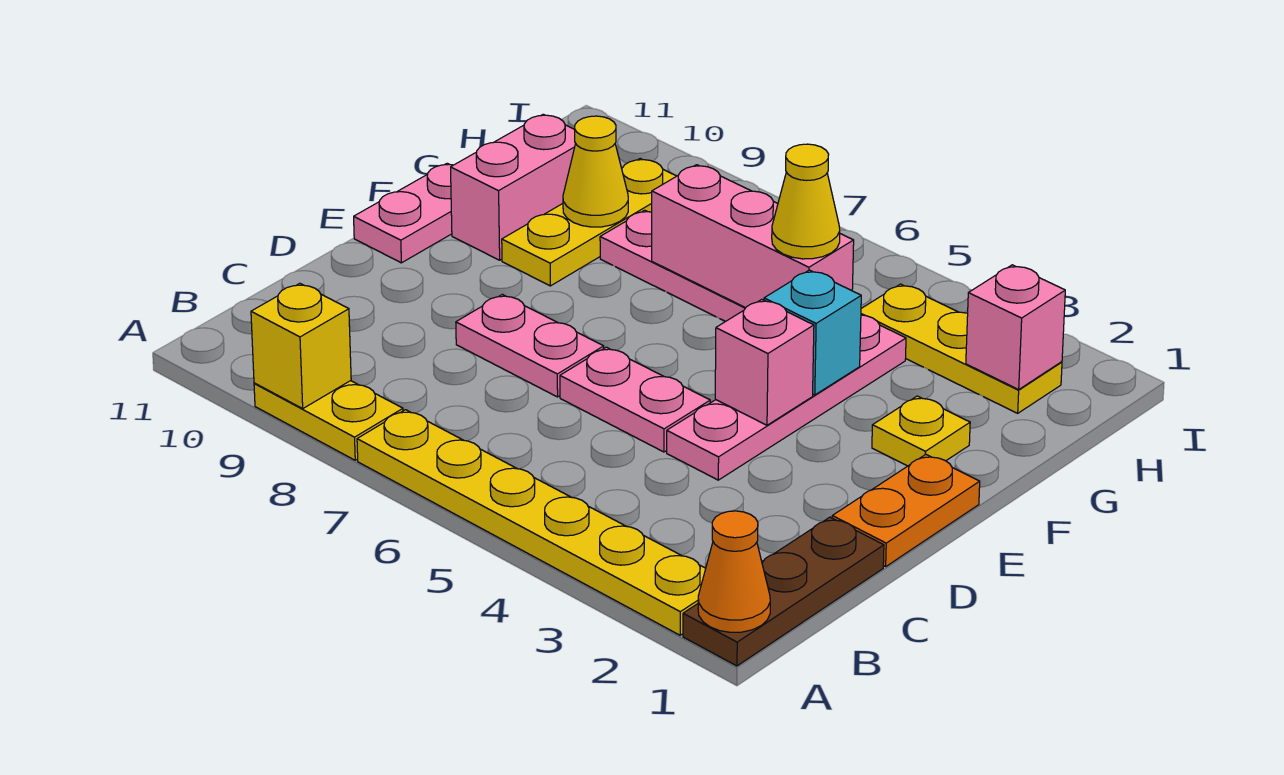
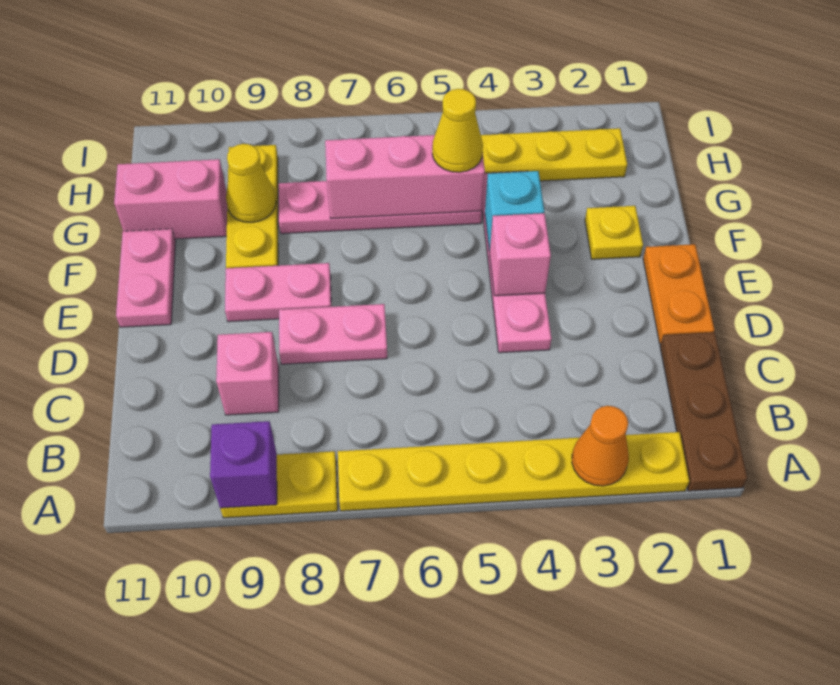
orange 1x1 cone [698,511,770,632] -> orange 1x1 cone moved to [572,406,629,486]
yellow 1x1 brick [251,283,351,409] -> purple 1x1 brick [210,421,277,508]
pink 1x2 plate [560,347,710,452] -> pink 1x2 plate moved to [225,263,331,322]
pink 1x2 brick [451,114,576,260] -> pink 1x2 brick turned to [114,159,227,239]
pink 1x1 brick [966,265,1065,389] -> pink 1x1 brick moved to [216,332,279,415]

